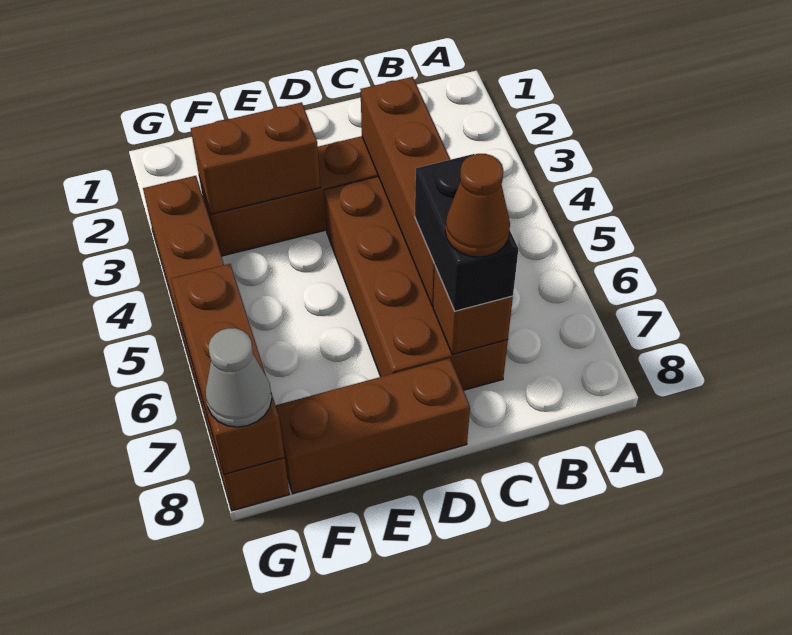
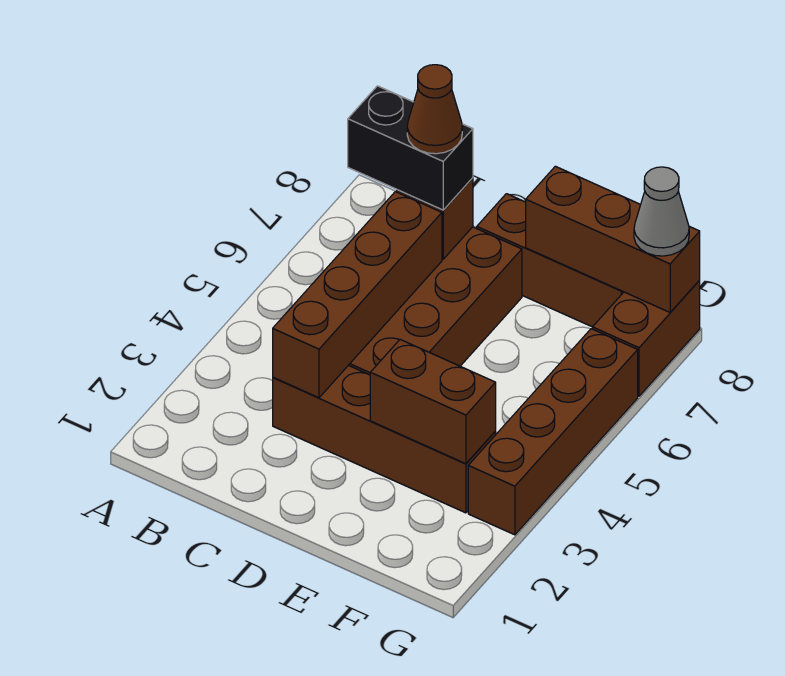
black 1x2 brick [415,154,518,311] -> black 1x2 brick turned to [348,86,473,210]
brown 1x3 brick [171,264,285,474] -> brown 1x3 brick turned to [526,166,700,312]

